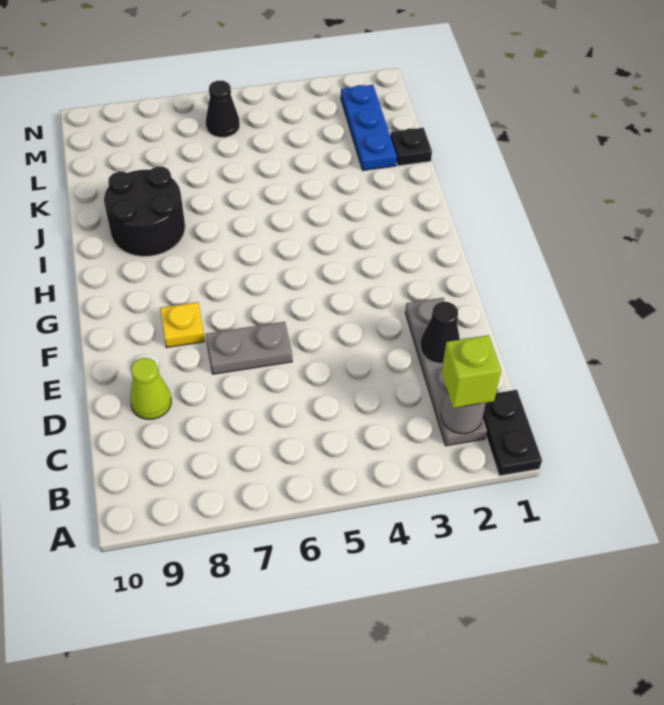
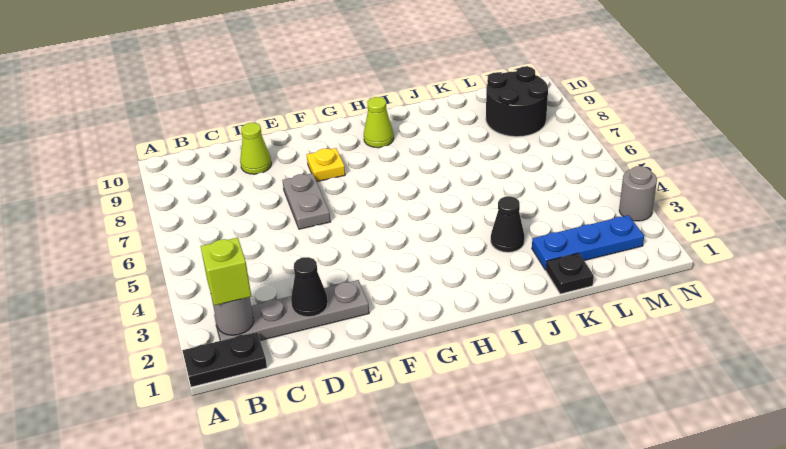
none -> lime 1x1 cone [364,97,394,148]
black 2x2 round brick [104,167,185,256] -> black 2x2 round brick moved to [486,66,548,137]
black 1x1 cone [206,80,240,137] -> black 1x1 cone moved to [491,196,525,252]
none -> grey 1x1 round brick [619,166,657,221]

